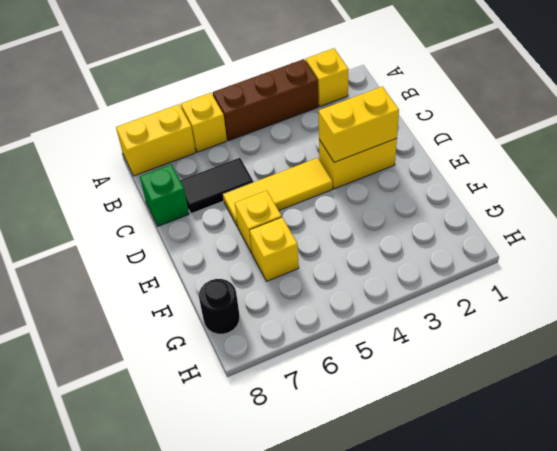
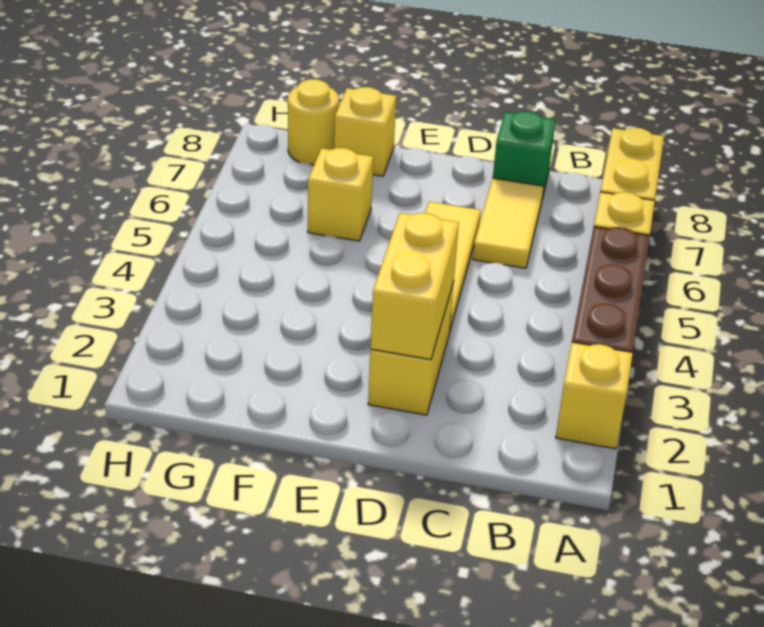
black 1x2 tile [180,158,253,214] -> yellow 1x2 tile [473,178,544,268]
yellow 1x1 brick [235,190,282,253] -> yellow 1x1 brick moved to [334,87,396,176]
black 1x1 round brick [199,279,240,334] -> yellow 1x1 round brick [288,79,339,165]

